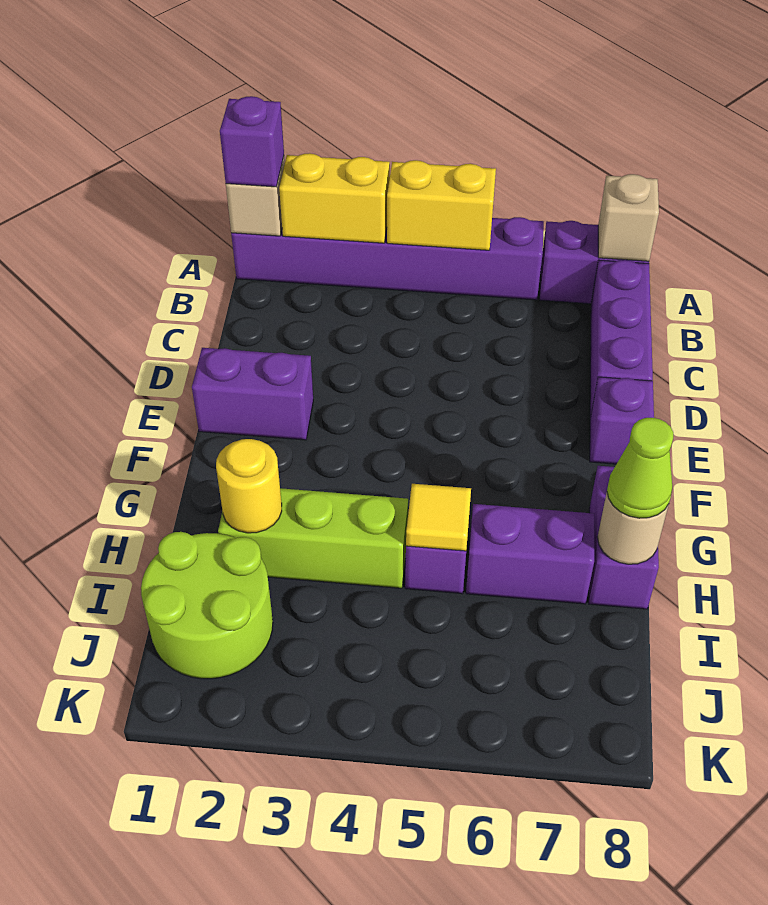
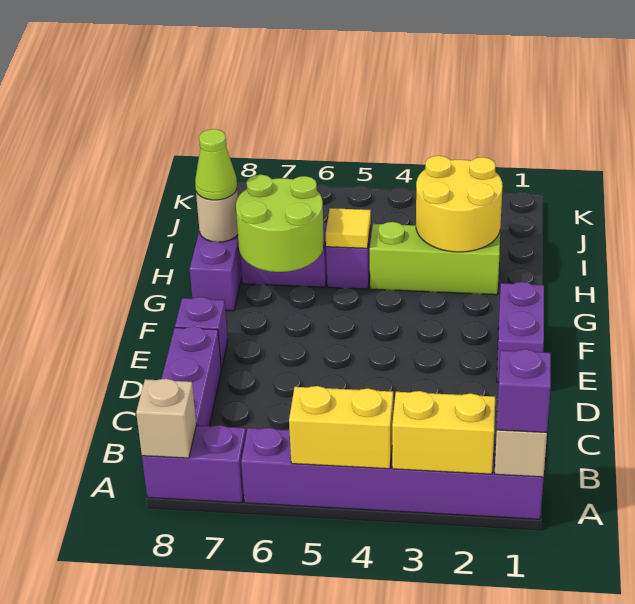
purple 1x2 brick [192,348,313,440] -> purple 1x2 brick turned to [497,282,544,382]
yellow 1x1 round brick [216,439,282,533] -> yellow 2x2 round brick [416,156,503,252]
lime 2x2 round brick [141,532,273,679] -> lime 2x2 round brick moved to [236,175,324,272]

